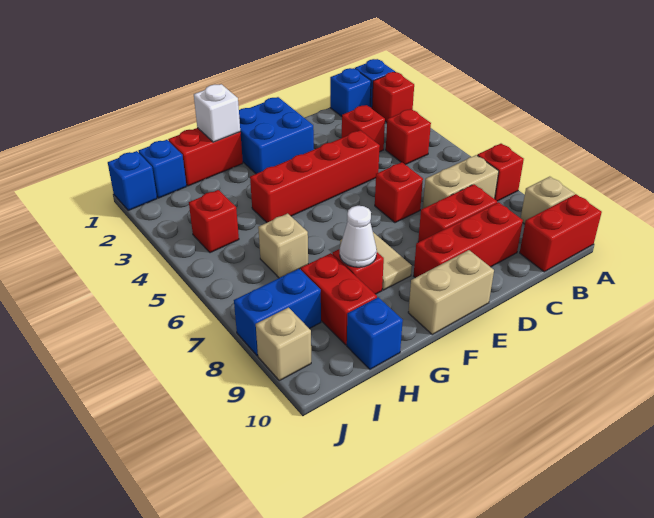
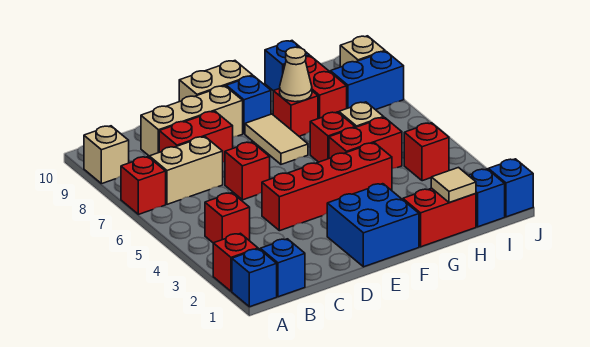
red 1x2 brick [520,194,602,272] -> red 1x2 brick moved to [329,117,402,169]
red 1x1 brick [342,105,385,152] -> red 1x1 brick moved to [310,112,355,162]
red 1x3 brick [414,202,523,278] -> tan 1x3 brick [141,86,243,156]
none -> blue 1x1 brick [226,76,271,134]
white 1x1 brick [194,84,240,142] -> none
white 1x1 cone [340,206,377,267] -> tan 1x1 cone [280,47,312,102]
none -> tan 1x1 tile [431,168,476,203]

